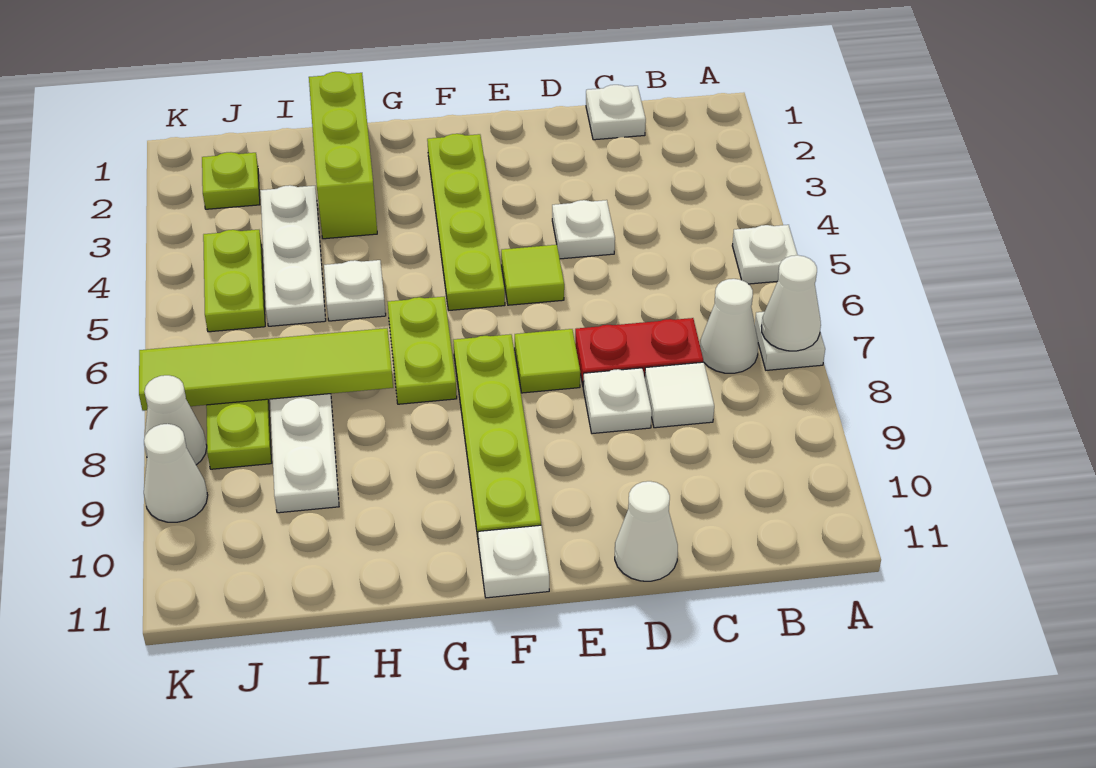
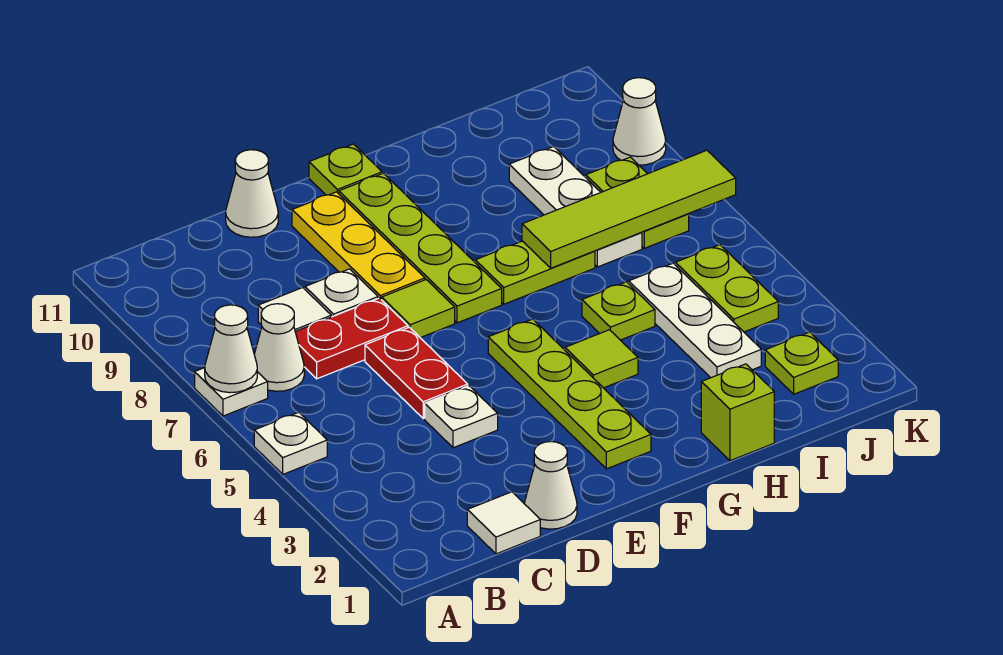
white 1x1 plate [586,85,646,140] -> white 1x1 tile [467,492,540,554]
none -> red 1x2 plate [365,327,468,418]
lime 1x1 tile [501,245,564,305] -> lime 1x1 tile moved to [565,330,638,388]
none -> yellow 1x3 plate [292,192,425,300]
white 1x1 plate [478,525,549,598] -> lime 1x1 plate [309,144,382,195]
lime 1x2 plate [388,296,457,404] -> lime 1x2 plate turned to [475,241,595,304]
lime 1x3 brick [309,72,377,239] -> lime 1x1 brick [701,364,774,461]
white 1x1 plate [324,260,386,321] -> lime 1x1 plate [582,282,655,340]
white 1x1 cone [144,375,207,465] -> white 1x1 cone moved to [524,442,577,529]

